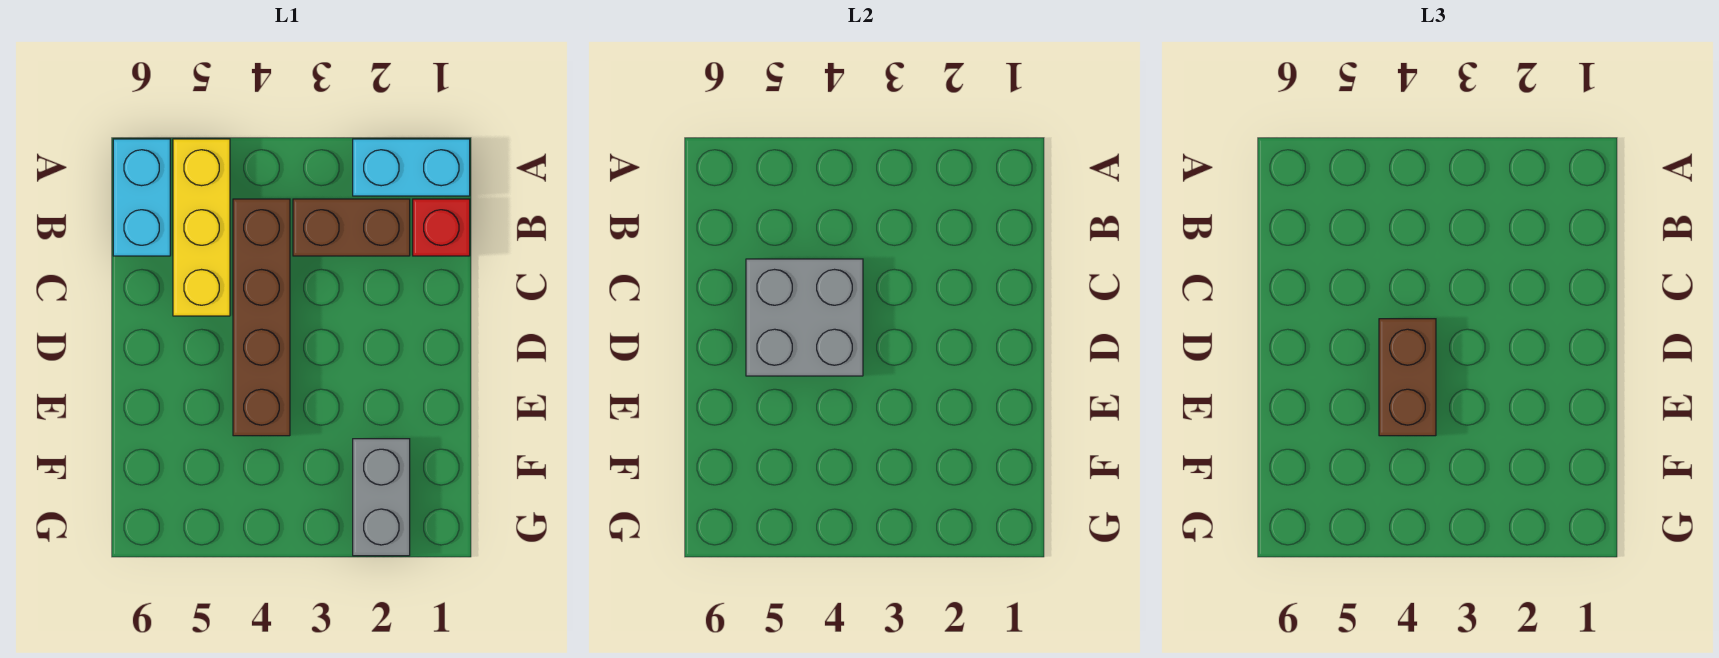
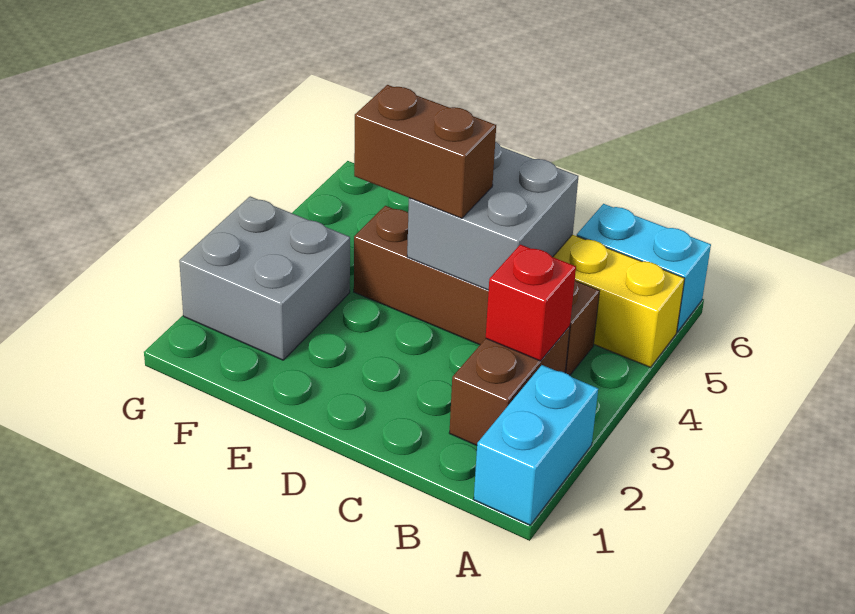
red 1x1 brick [413,199,470,256] -> red 1x1 brick moved to [486,245,576,361]
grey 1x2 brick [353,439,410,556] -> grey 2x2 brick [179,196,350,360]

